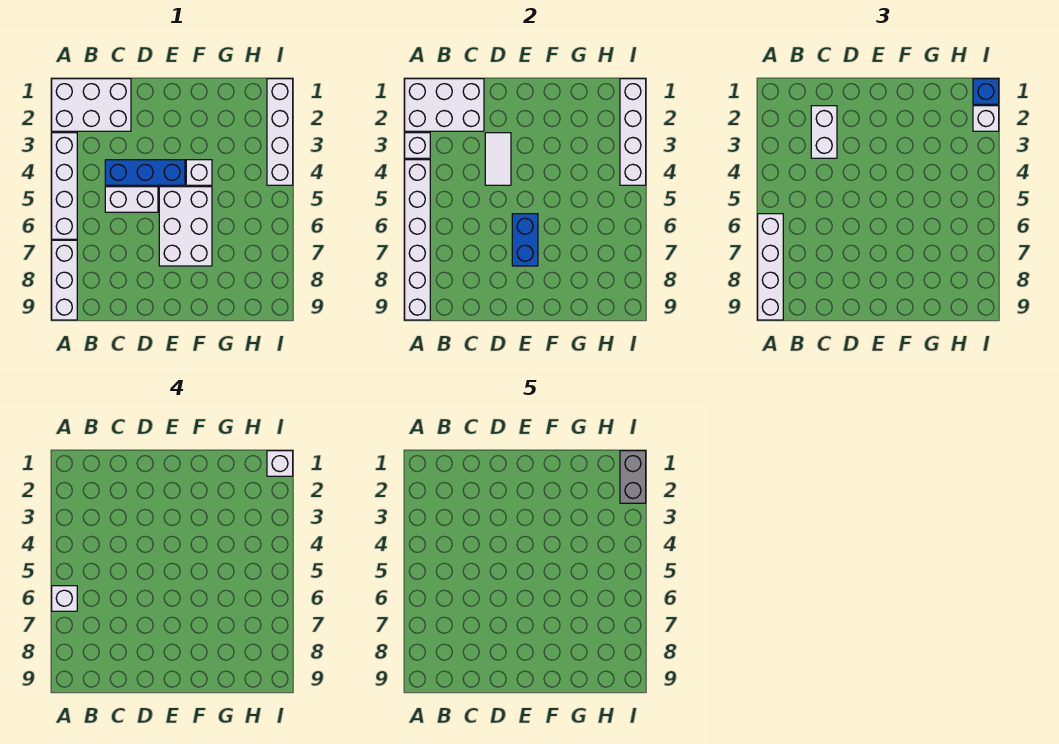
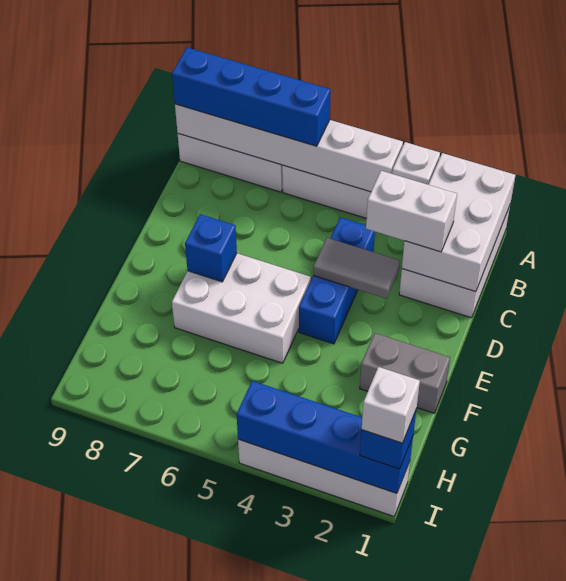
white 1x4 brick [758,214,783,320] -> blue 1x4 brick [172,47,331,146]
white 1x1 brick [52,586,77,611] -> none
white 1x2 brick [105,187,158,212] -> none
white 1x2 tile [485,133,511,185] -> grey 1x2 tile [313,238,400,299]
blue 1x2 brick [512,214,538,266] -> blue 1x1 brick [185,214,237,282]
white 1x1 brick [186,160,212,185] -> none
white 1x4 brick [620,79,646,185] -> blue 1x4 brick [237,381,413,493]
grey 1x2 brick [620,451,646,503] -> grey 1x2 brick moved to [360,333,450,413]
white 1x1 brick [973,106,999,131] -> none

